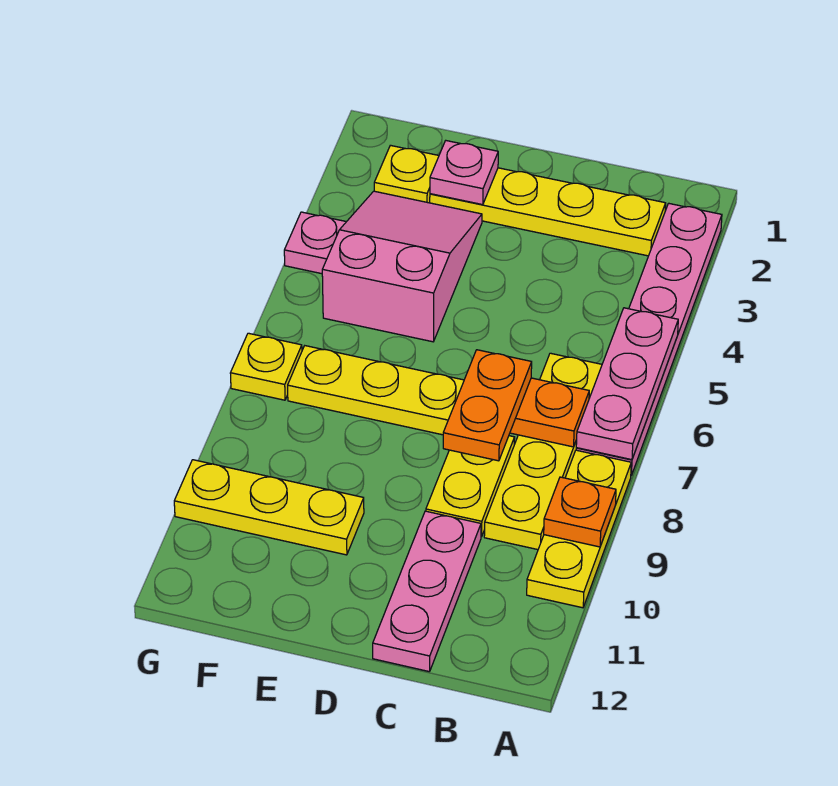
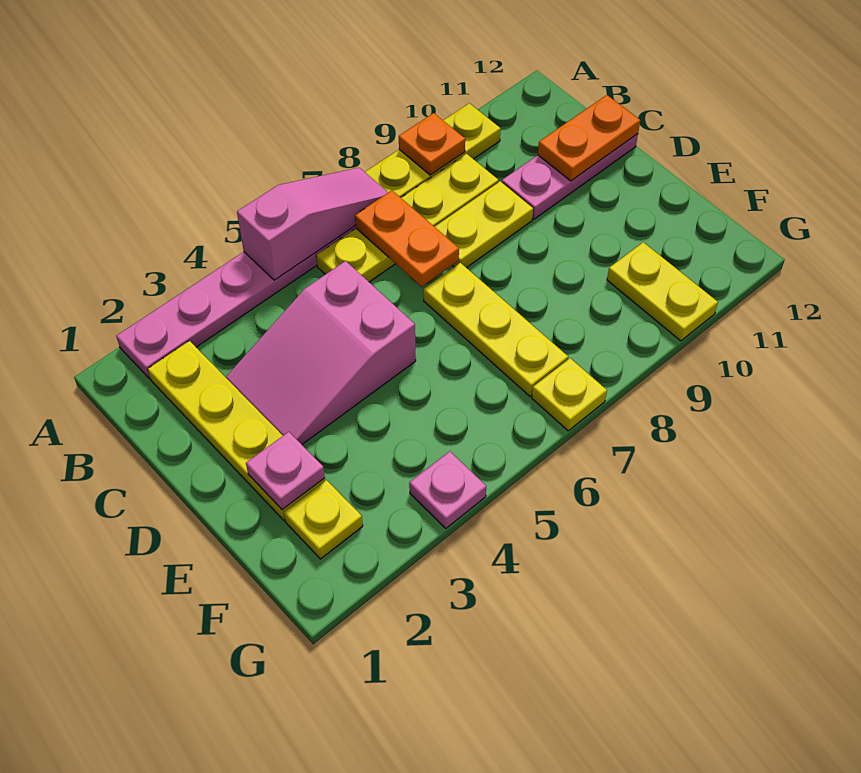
pink 1x3 plate [576,308,678,460] -> pink 1x3 slope [237,168,388,280]
orange 1x2 plate [443,350,532,461] -> orange 1x2 plate moved to [538,95,640,181]
pink 2x3 slope [322,191,482,342] -> pink 2x3 slope moved to [226,261,416,444]
yellow 1x3 plate [174,460,364,555] -> yellow 1x2 plate [607,242,718,341]

